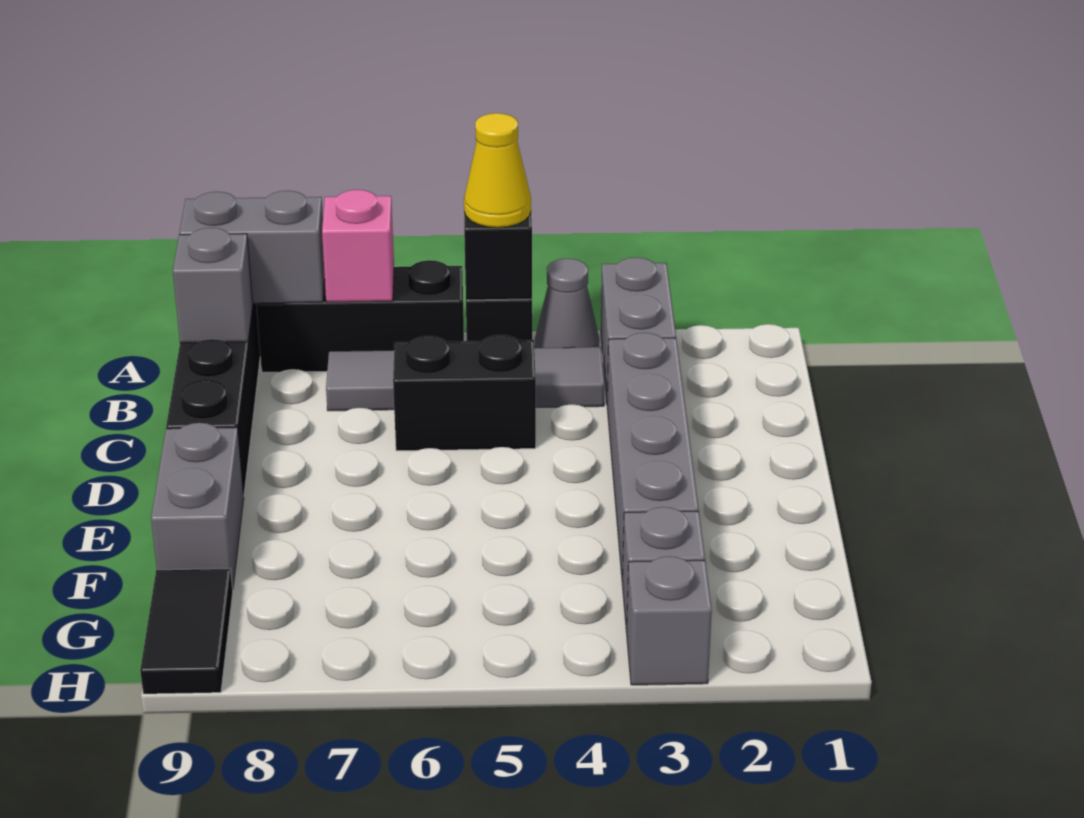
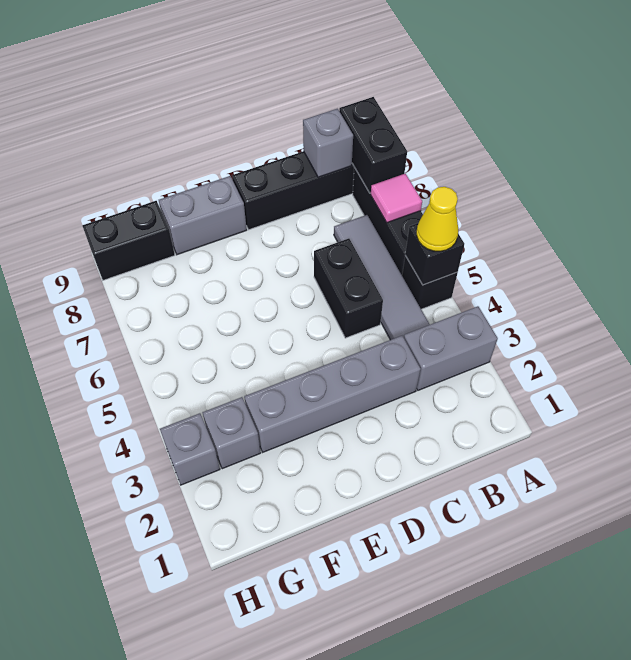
grey 1x1 cone [535,258,599,348] -> none
pink 1x1 brick [322,190,394,302] -> pink 1x1 tile [371,174,422,223]
grey 1x2 brick [179,191,325,303] -> black 1x2 brick [339,97,407,193]
black 1x2 tile [140,569,233,694] -> black 1x2 brick [82,201,175,280]

